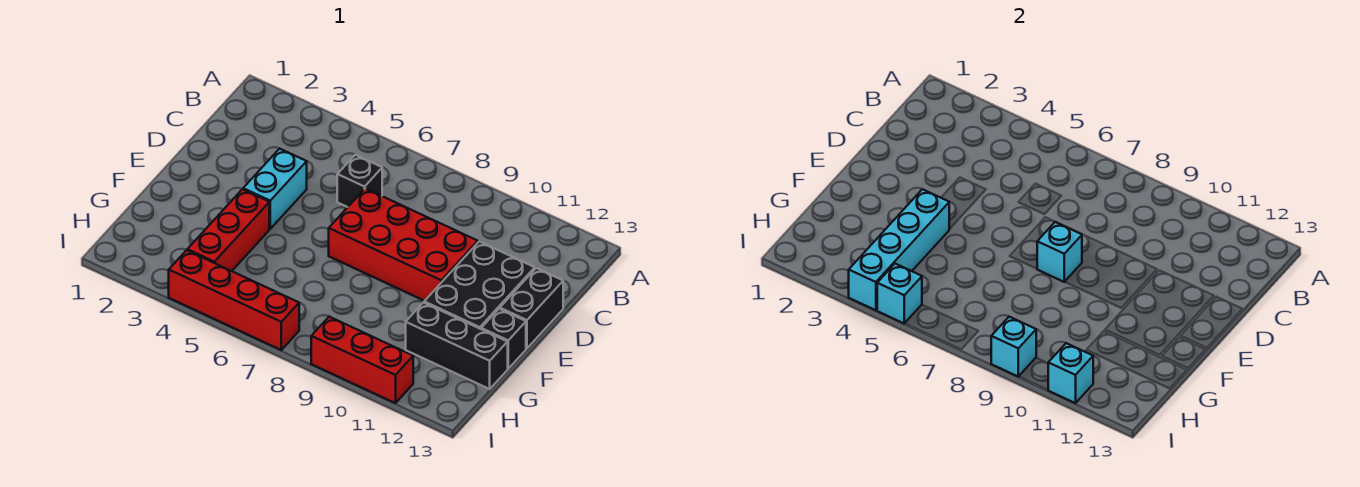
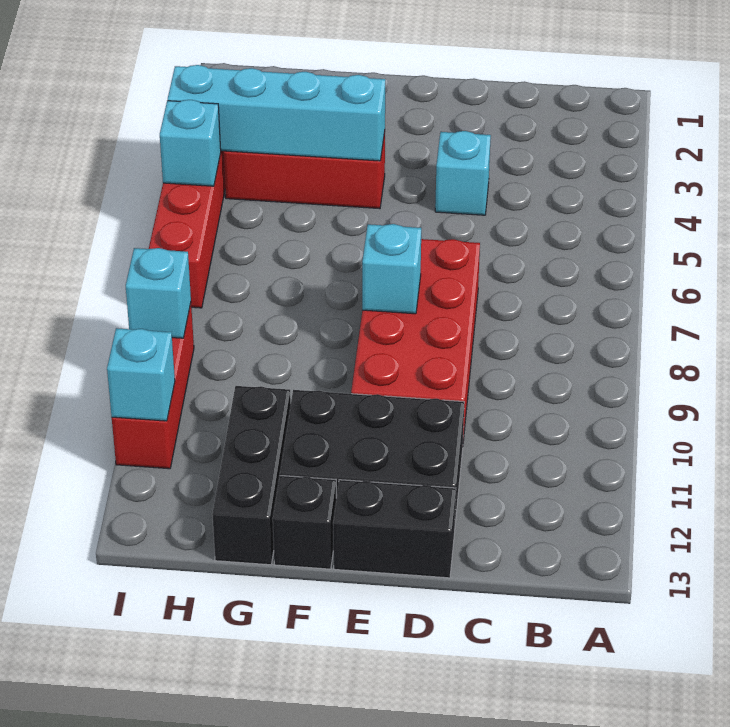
black 1x1 brick [337,155,382,207] -> none
cyan 1x2 brick [243,149,307,229] -> cyan 1x1 brick [435,131,491,215]

